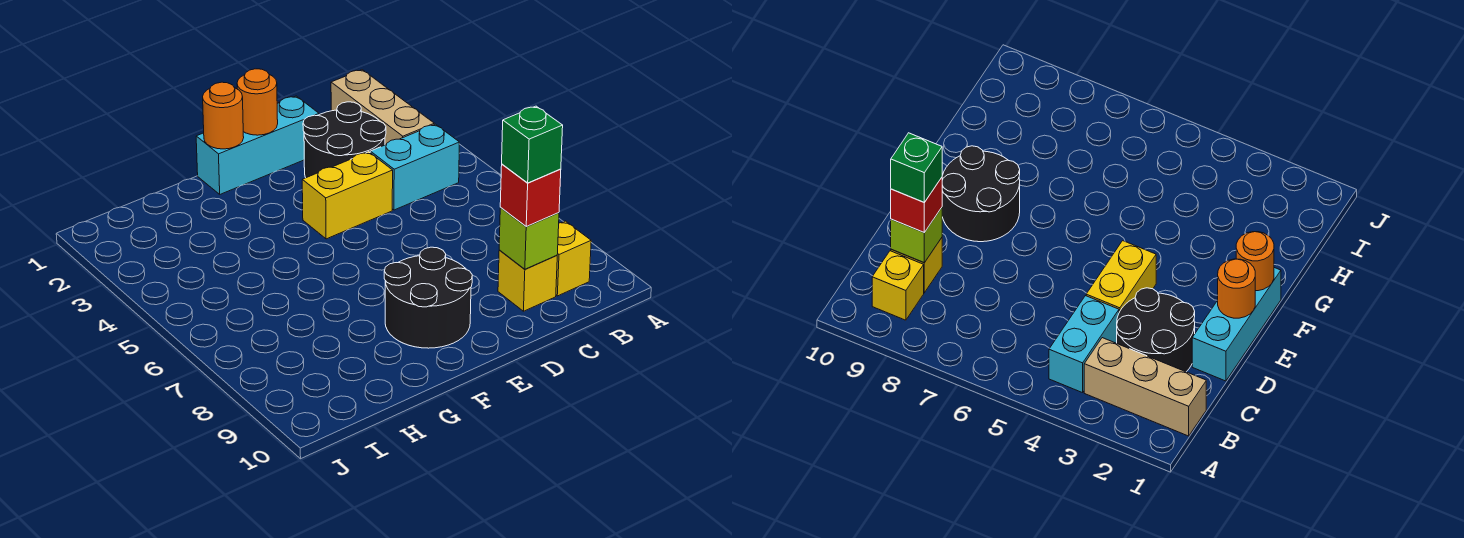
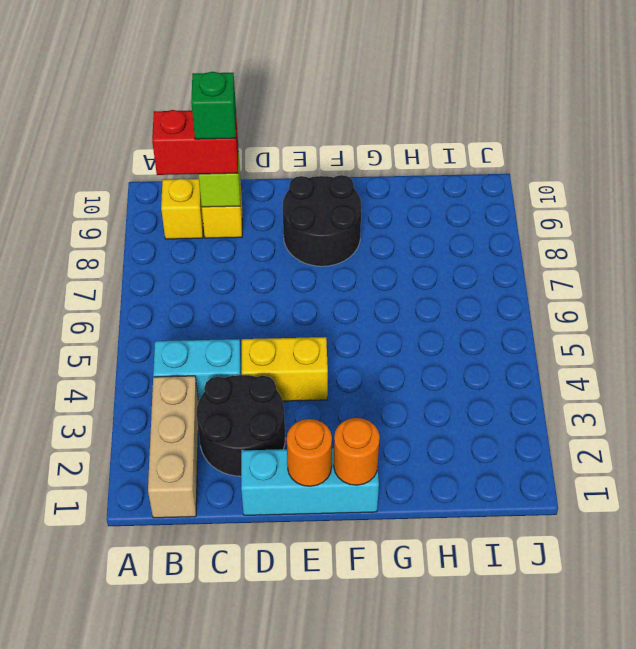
red 1x1 brick [500,164,561,226] -> red 1x2 brick [152,110,238,175]

